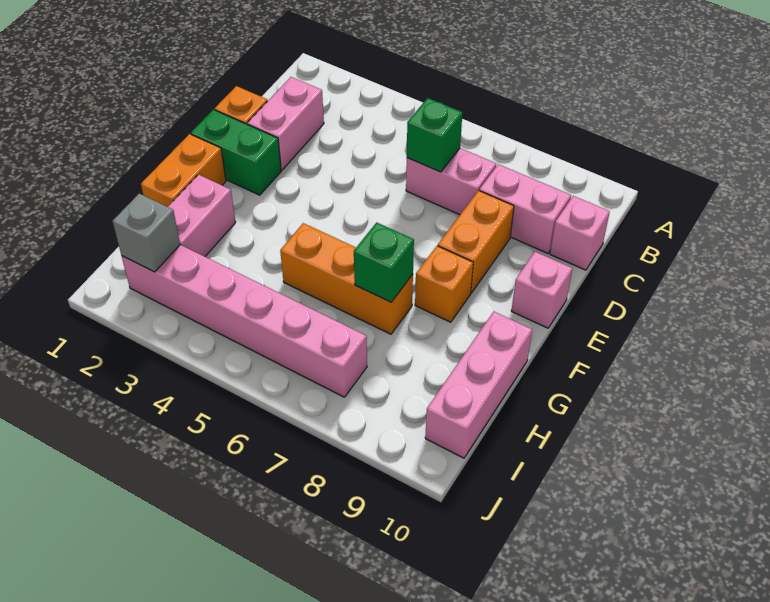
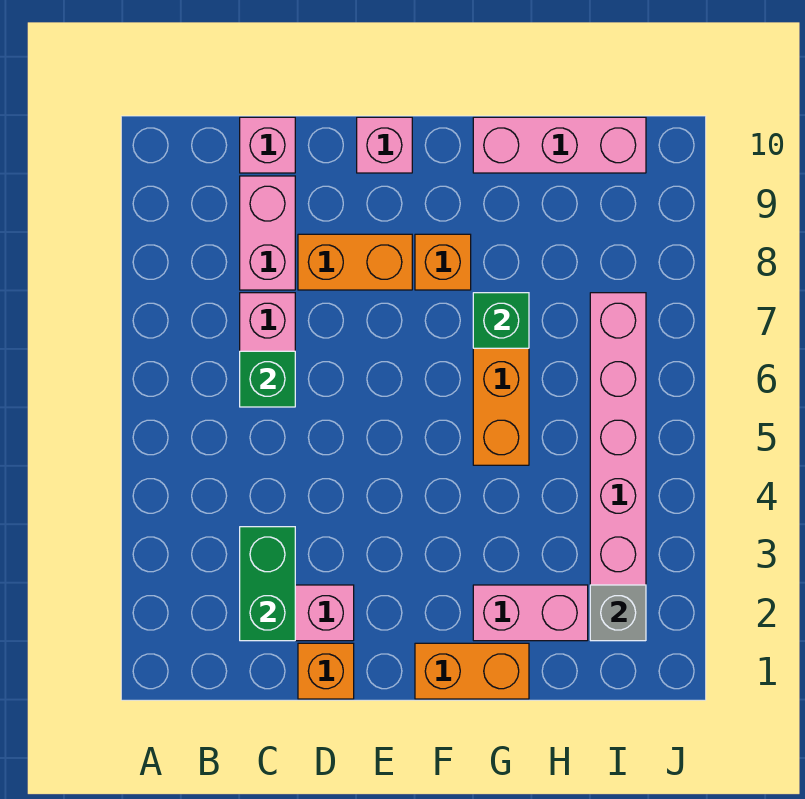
green 1x2 brick [191,110,281,195] -> green 1x2 brick moved to [240,527,295,641]

